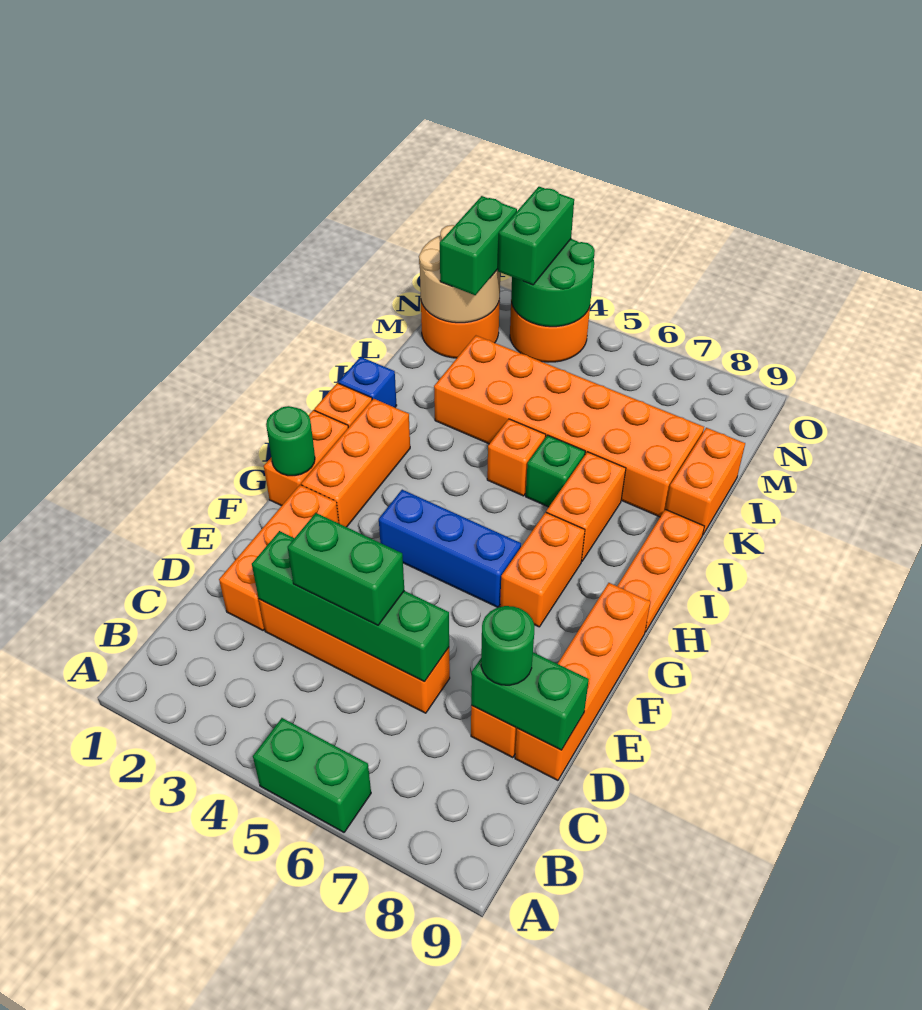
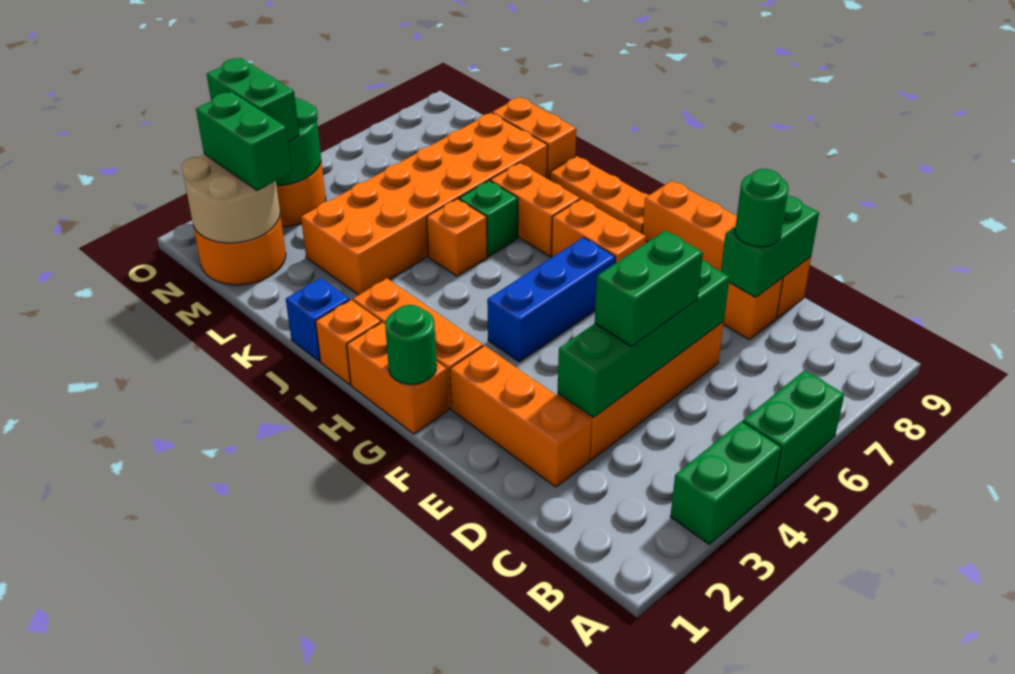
none -> green 1x2 brick [670,421,782,544]

